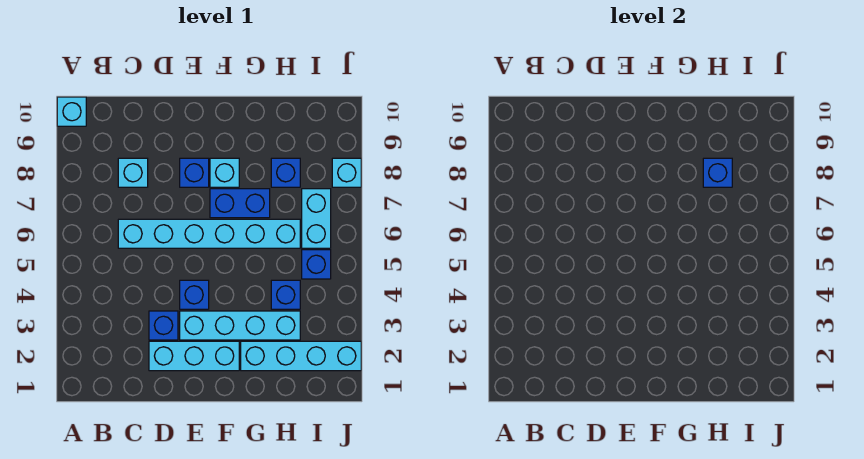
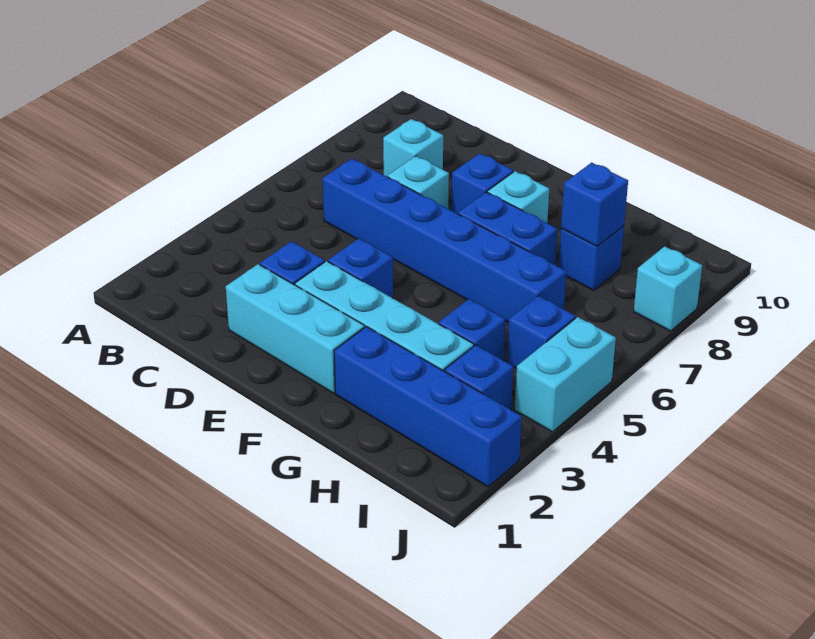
cyan 1x1 brick [57,97,86,126] -> cyan 1x1 brick moved to [387,156,449,209]
cyan 1x6 brick [118,219,300,248] -> blue 1x6 brick [323,159,566,323]
cyan 1x4 brick [241,341,361,371] -> blue 1x4 brick [334,327,522,487]
none -> blue 1x1 brick [445,345,513,410]
cyan 1x2 brick [302,189,331,248] -> cyan 1x2 brick moved to [515,317,616,432]

